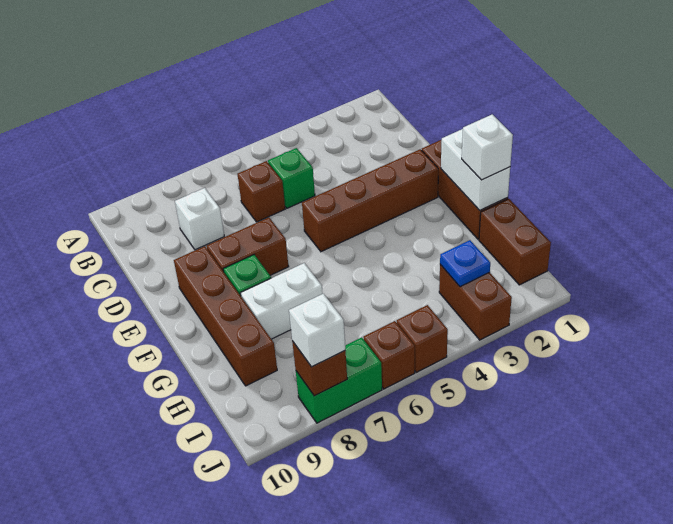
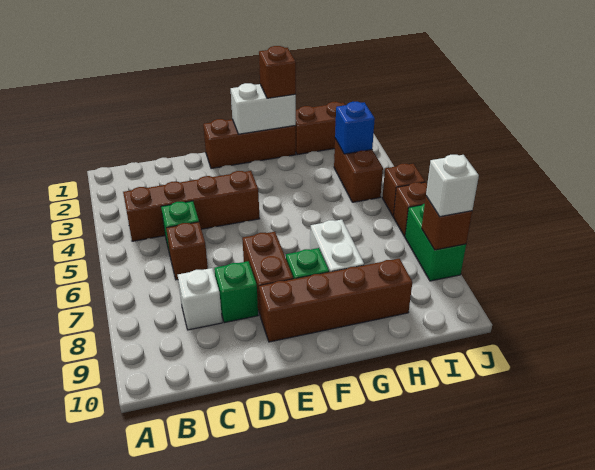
none -> green 1x1 brick [214,261,258,323]
brown 1x4 brick [302,149,438,252] -> brown 1x4 brick turned to [123,171,260,241]
white 1x1 brick [462,114,513,180] -> brown 1x1 brick [259,46,296,98]
brown 1x2 brick [439,265,512,340] -> brown 1x2 brick turned to [334,139,383,202]
blue 1x1 plate [440,240,490,287] -> blue 1x1 brick [335,102,375,154]

